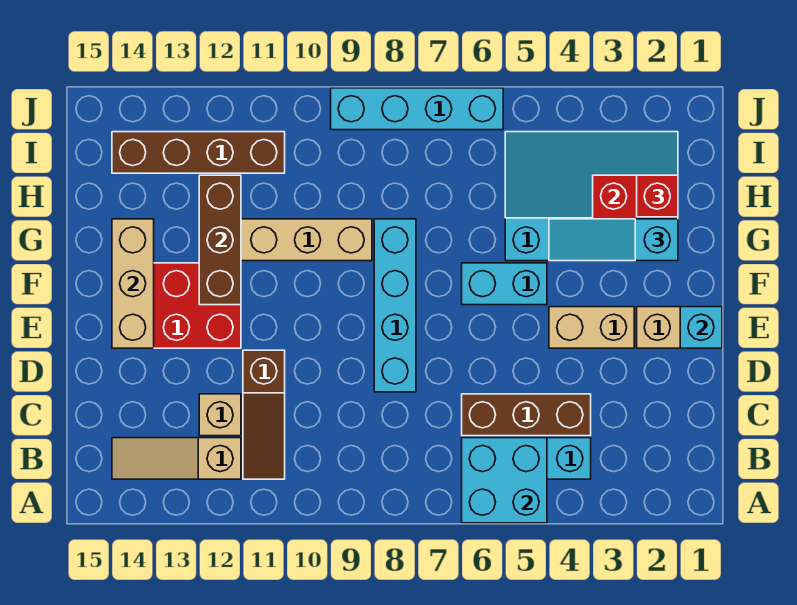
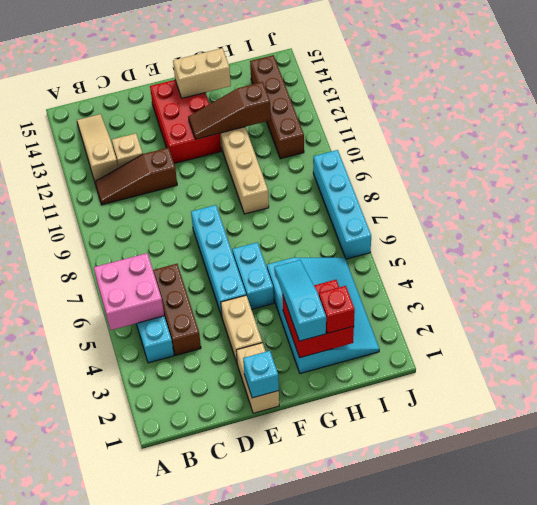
cyan 2x2 brick [462,438,547,523] -> pink 2x2 brick [94,253,164,330]
cyan 1x4 brick [374,219,416,392] -> cyan 1x4 brick turned to [191,205,246,316]
tan 1x3 brick [112,219,154,348] -> tan 1x2 brick [173,48,231,98]
brown 1x3 brick [199,175,241,305] -> brown 1x3 slope [188,82,271,139]

